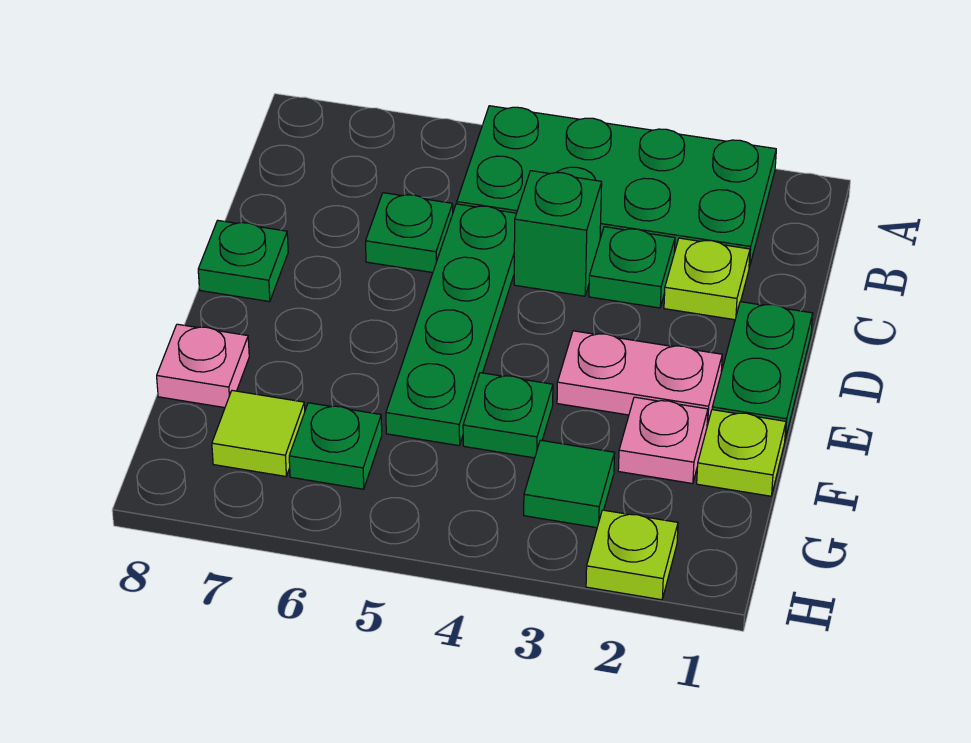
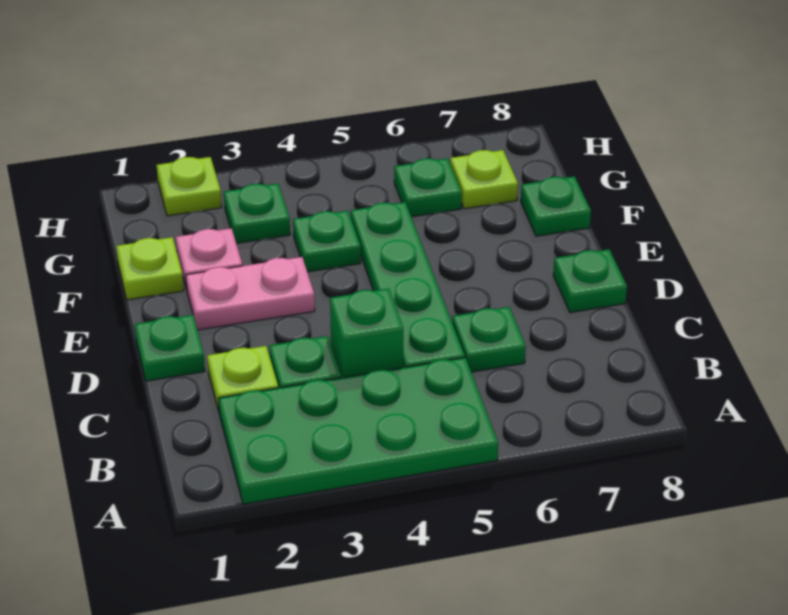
green 1x2 plate [712,302,813,439] -> green 1x1 plate [135,315,205,381]
pink 1x1 plate [157,324,249,408] -> green 1x1 plate [521,176,591,236]
green 1x1 tile [524,440,615,528] -> green 1x1 plate [224,183,290,243]
lime 1x1 tile [212,391,305,476] -> lime 1x1 plate [450,150,518,209]

